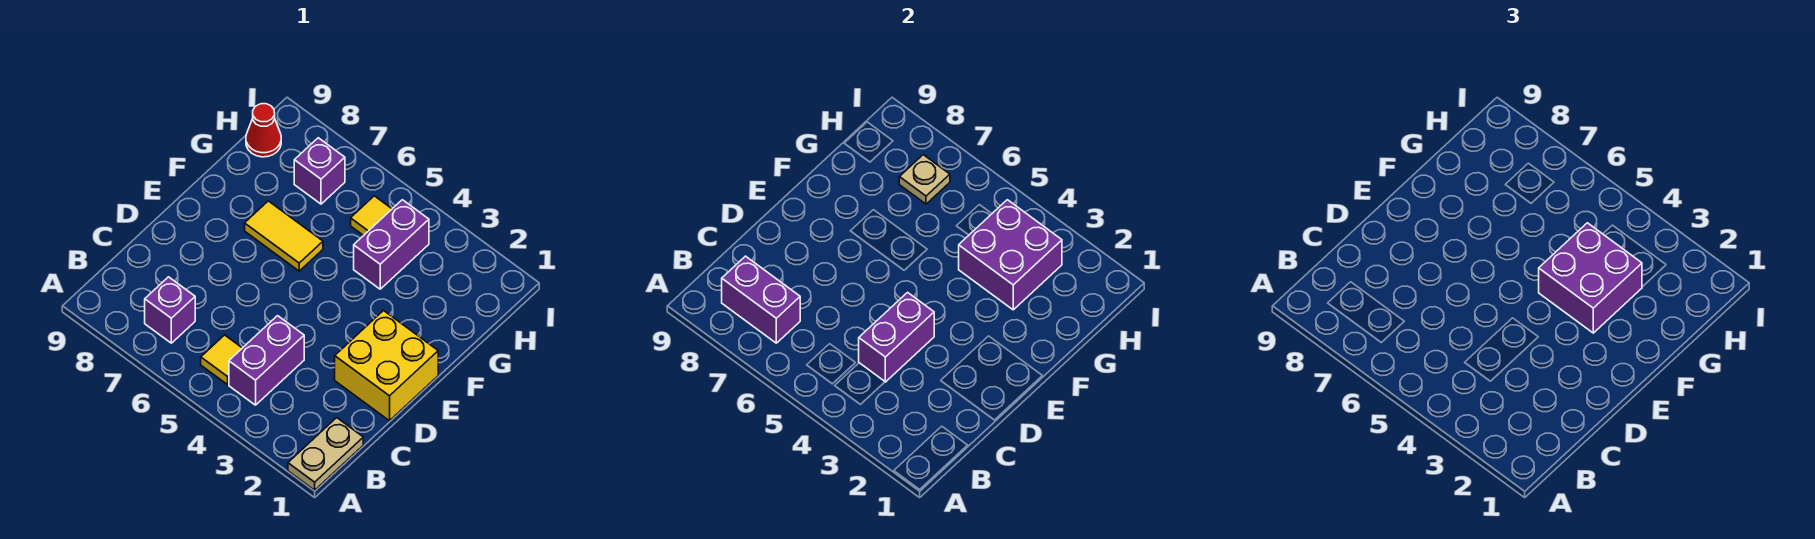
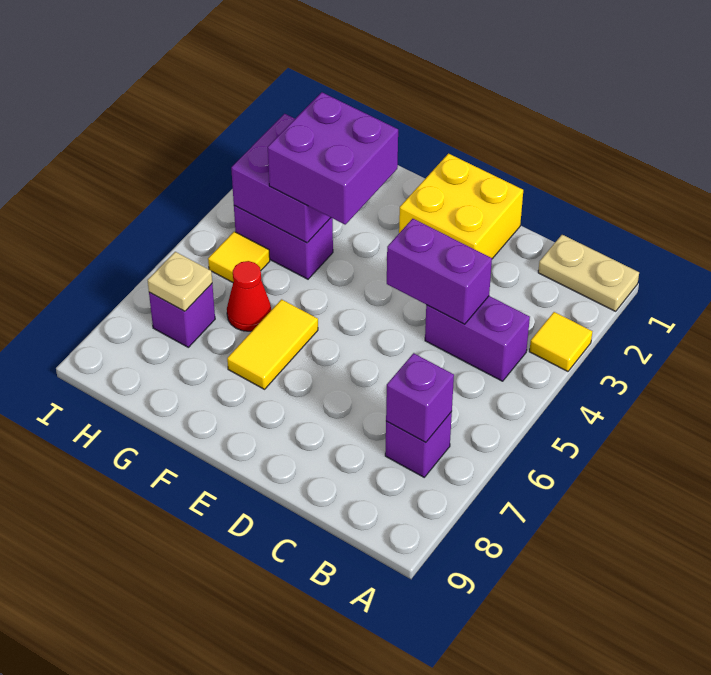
yellow 1x1 tile [201,335,242,385] -> yellow 1x1 tile moved to [530,312,592,371]
purple 1x2 brick [722,256,800,343] -> purple 1x1 brick [386,353,454,443]
red 1x1 cone [246,104,281,157] -> red 1x1 cone moved to [227,261,271,331]

